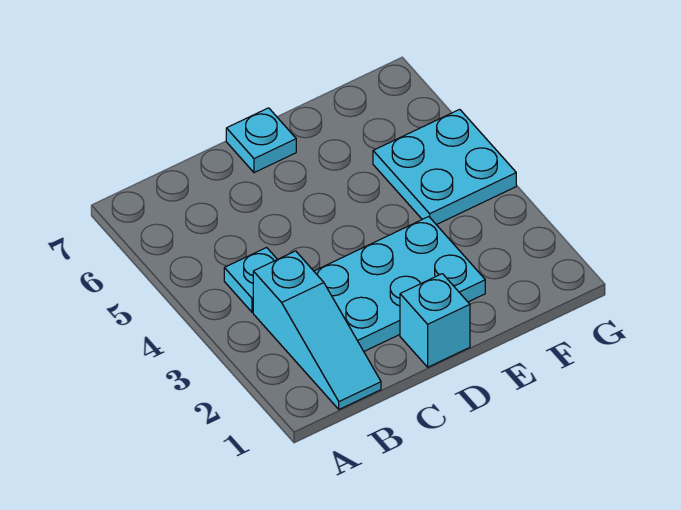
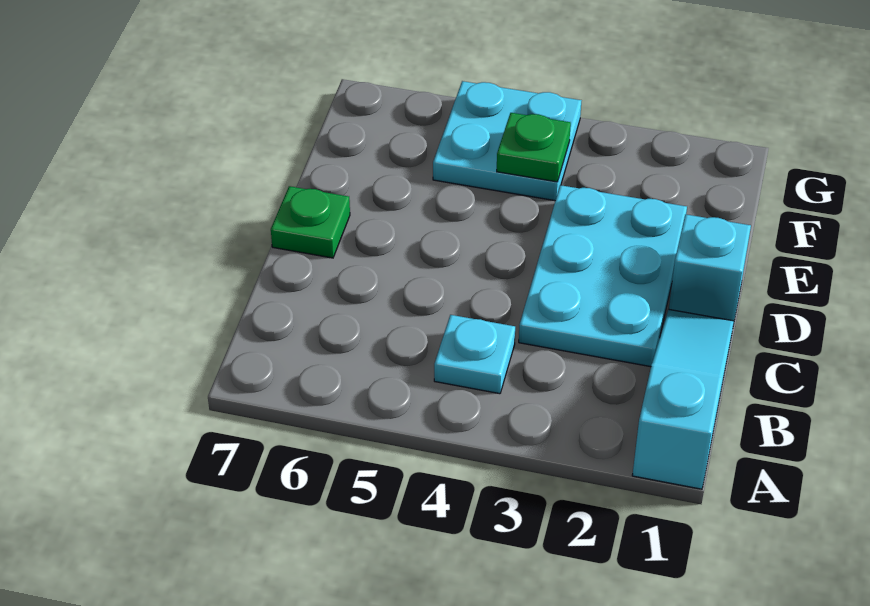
cyan 1x3 slope [253,251,381,409] -> cyan 1x3 slope turned to [632,309,734,489]
cyan 1x1 plate [226,108,296,173] -> green 1x1 plate [271,186,350,258]
none -> green 1x1 plate [497,113,571,182]

